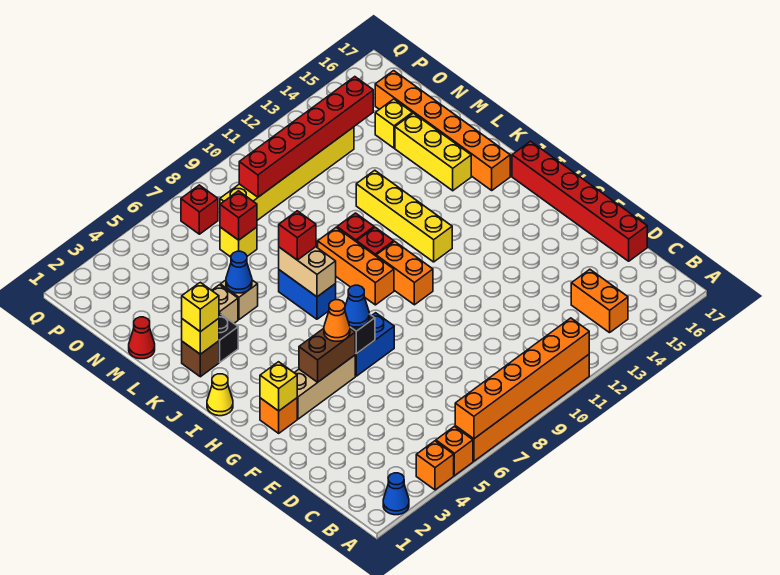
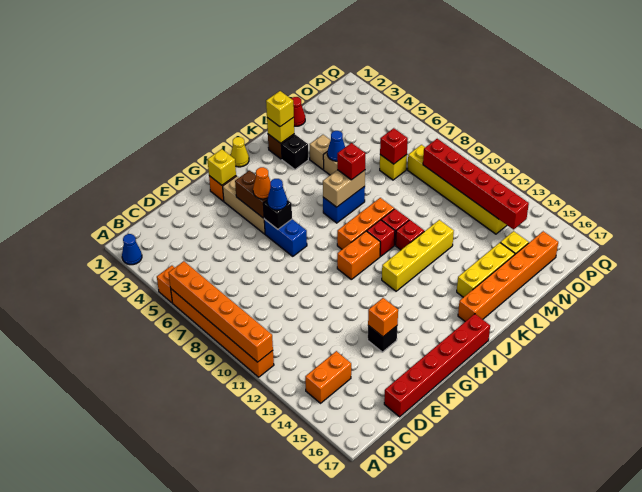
orange 1x1 brick [416,441,454,490] -> orange 1x1 brick moved to [368,298,398,337]
none -> black 1x1 brick [368,326,397,352]
red 1x1 brick [181,185,218,234] -> red 1x1 brick moved to [396,220,424,250]

